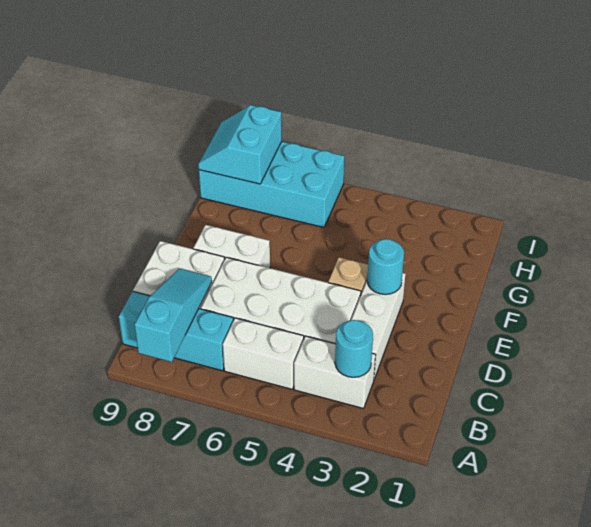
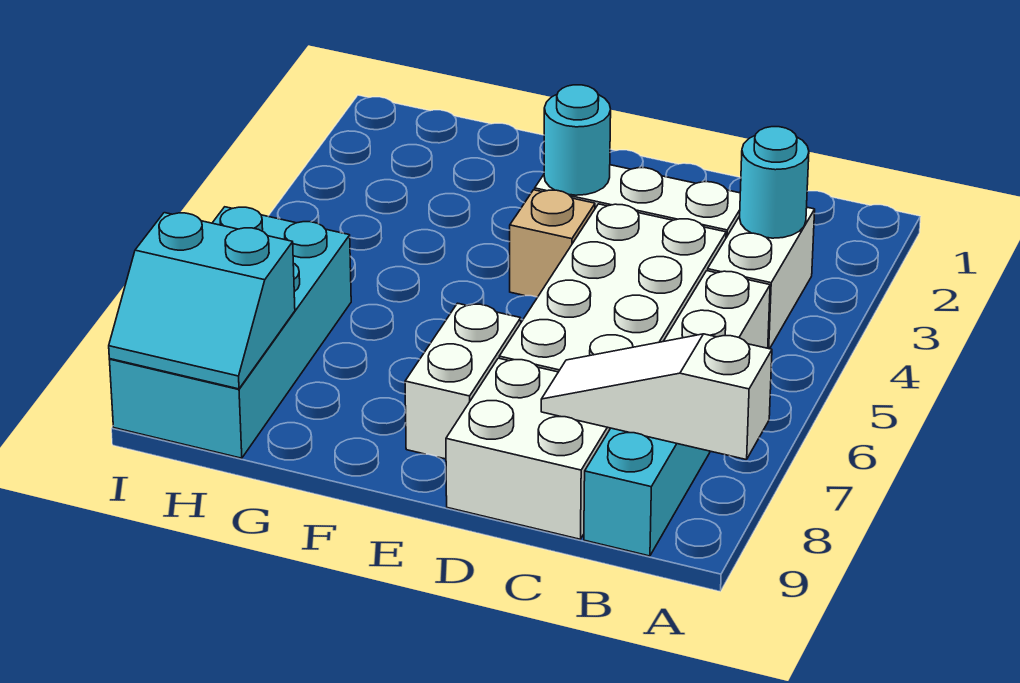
cyan 1x3 slope [135,269,212,362] -> white 1x3 slope [541,334,772,460]

